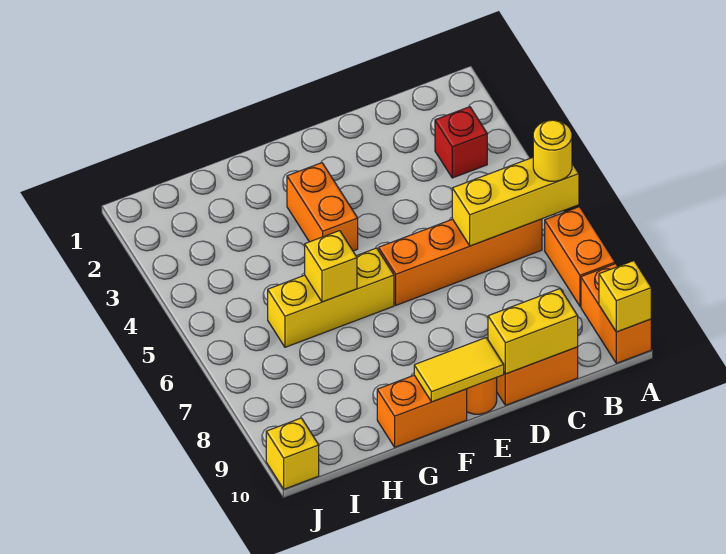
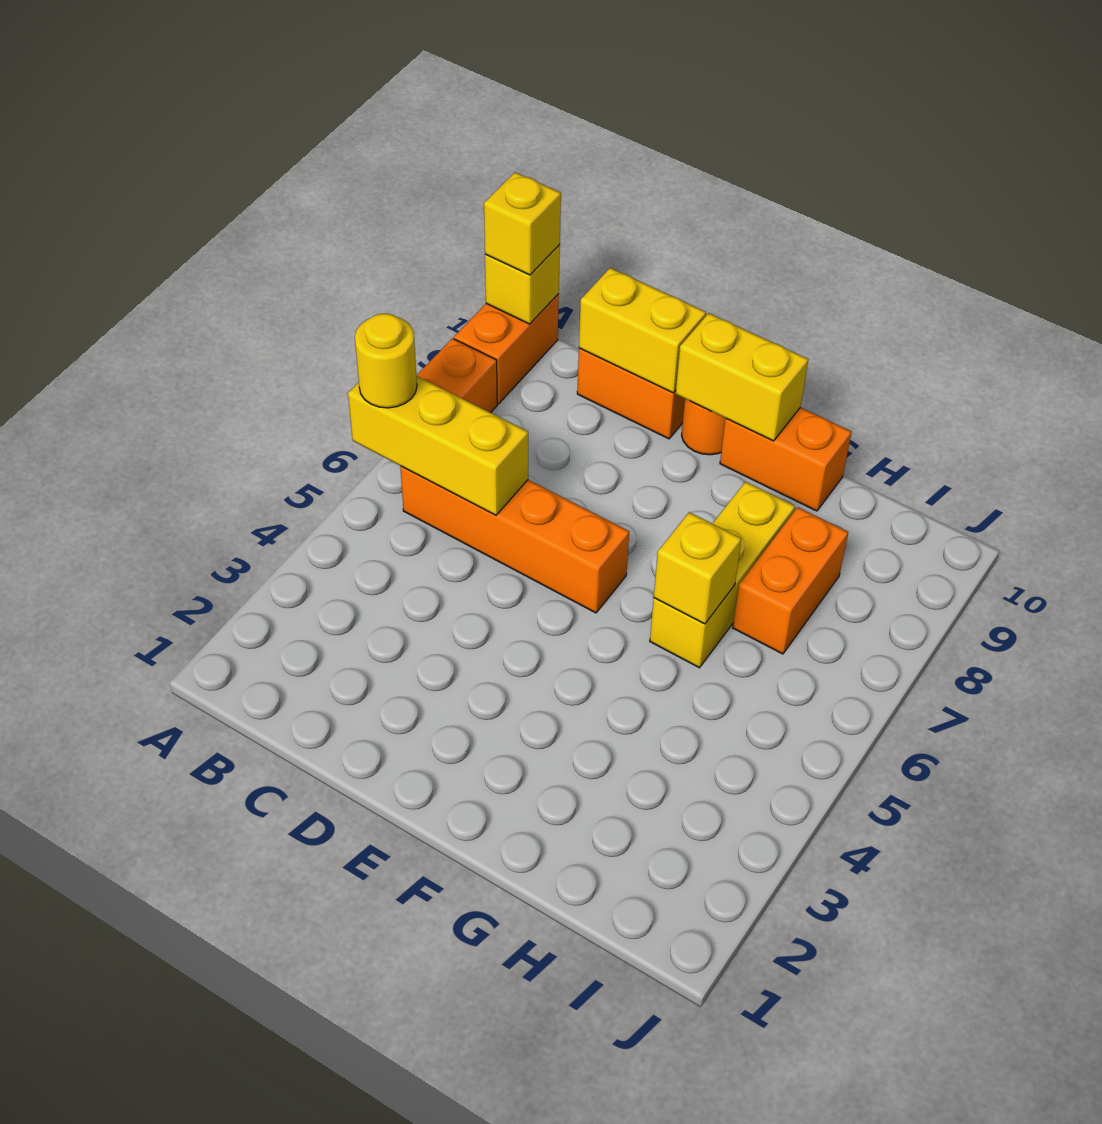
red 1x1 brick [435,107,487,178] -> none
yellow 1x2 tile [414,338,504,402] -> yellow 1x2 brick [676,313,808,441]
orange 1x2 brick [287,163,358,251] -> orange 1x2 brick moved to [733,507,848,654]
yellow 1x3 brick [268,248,394,347] -> yellow 1x3 brick turned to [650,482,795,668]
yellow 1x1 brick [266,418,319,489] -> yellow 1x1 brick moved to [484,172,561,275]

